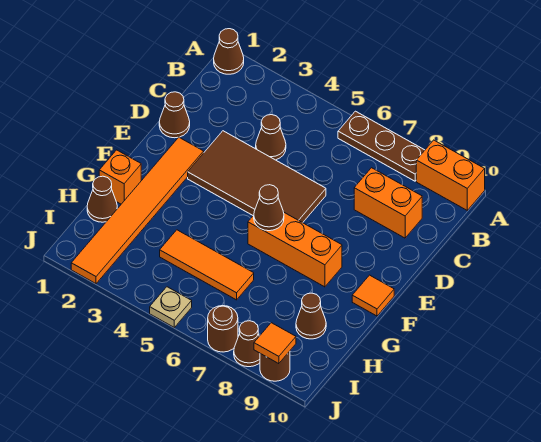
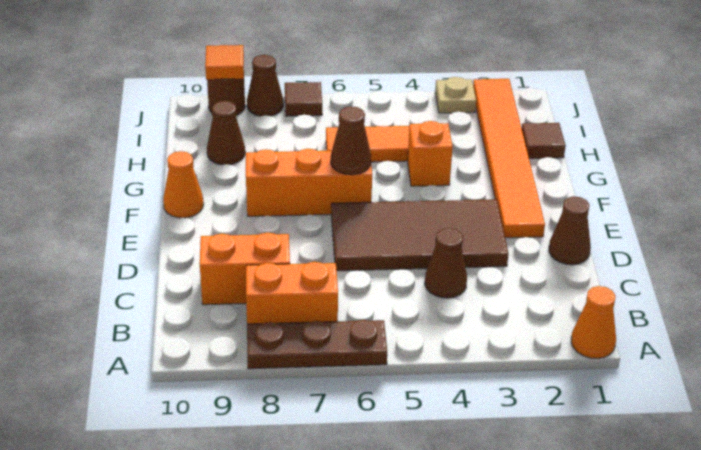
brown 1x1 cone [214,29,244,74] -> orange 1x1 cone [571,286,616,358]
orange 1x2 brick [416,140,485,210] -> orange 1x2 brick moved to [246,262,338,324]
orange 1x1 tile [352,275,394,316] -> orange 1x1 cone [163,151,204,218]
orange 1x1 brick [99,150,141,204] -> orange 1x1 brick moved to [408,121,453,186]
brown 1x1 cone [87,176,117,222] -> brown 1x1 tile [522,123,566,158]
tan 1x1 plate [150,287,192,327] -> tan 1x1 plate moved to [435,77,476,113]
brown 1x1 round brick [208,306,238,352] -> brown 1x1 tile [285,82,322,116]

